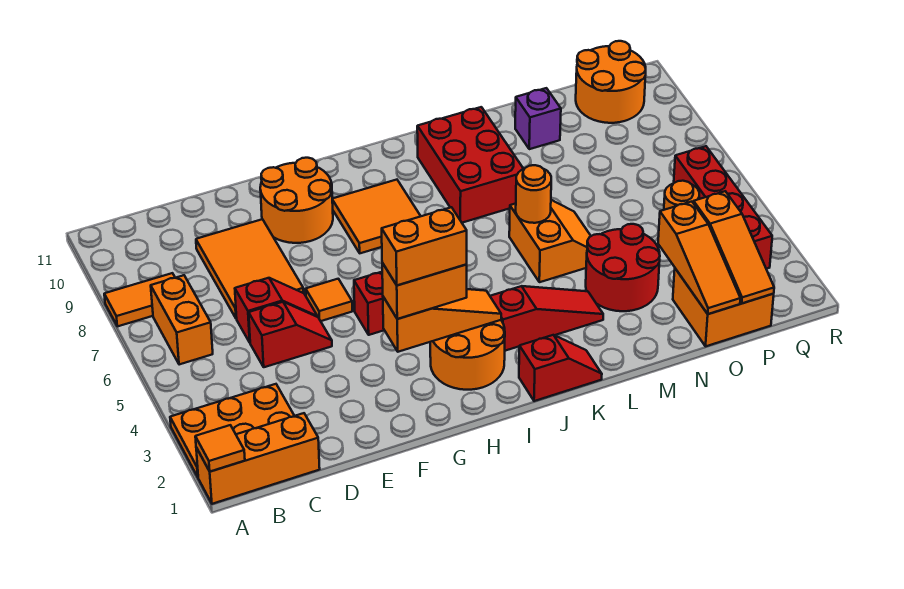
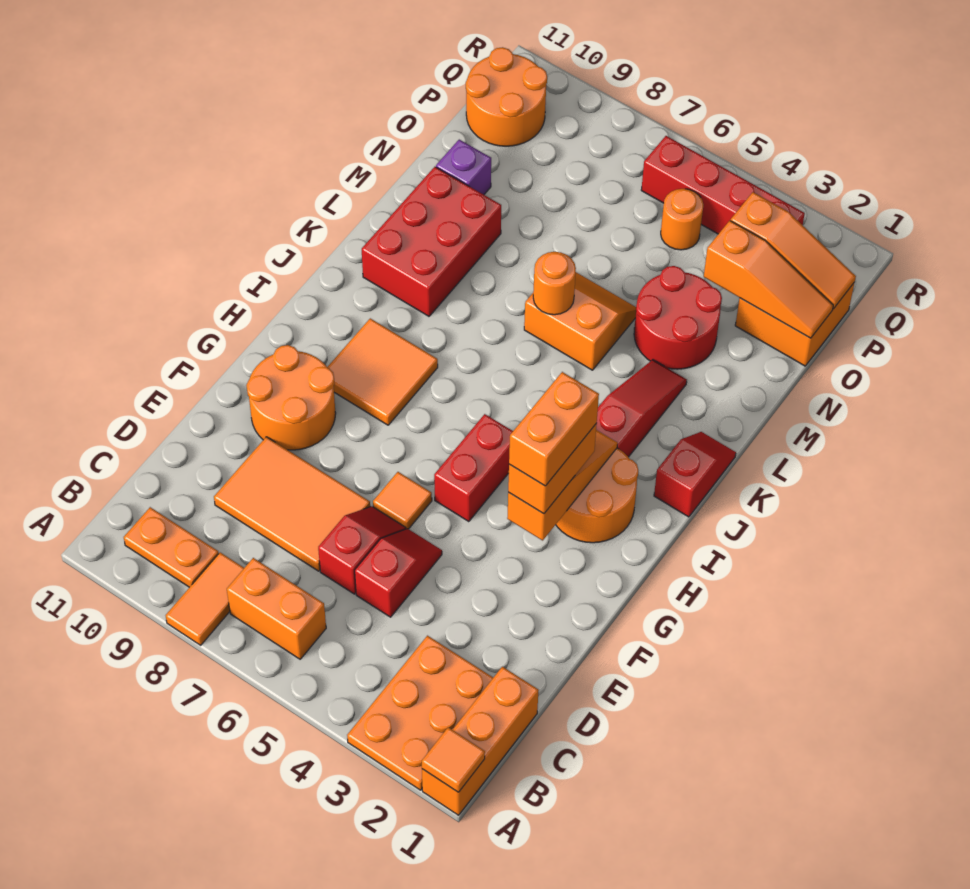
none -> orange 1x2 plate [124,507,219,587]
red 2x3 brick [417,107,523,223] -> red 2x3 brick turned to [362,167,501,316]

